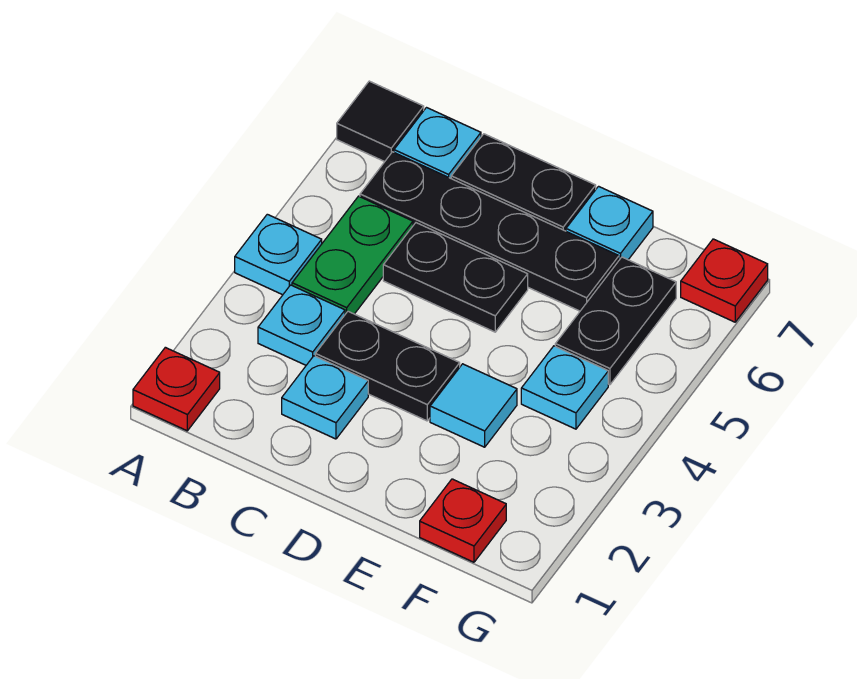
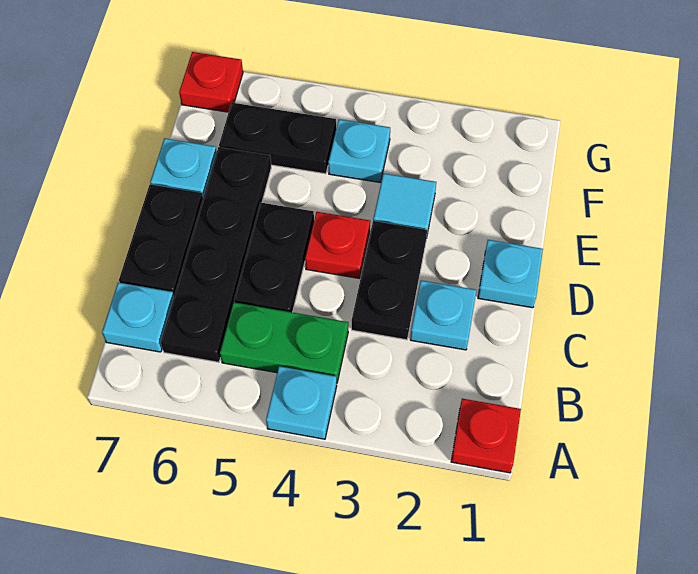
black 1x1 tile [337,81,424,162] -> none
cyan 1x1 plate [258,285,345,365] -> cyan 1x1 plate moved to [478,240,543,308]
red 1x1 plate [420,479,506,562] -> red 1x1 plate moved to [305,212,370,279]

